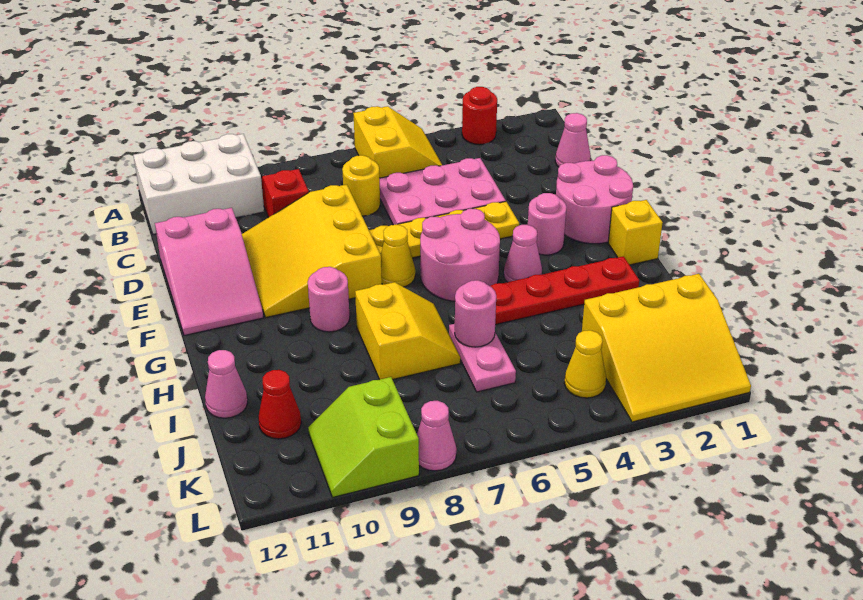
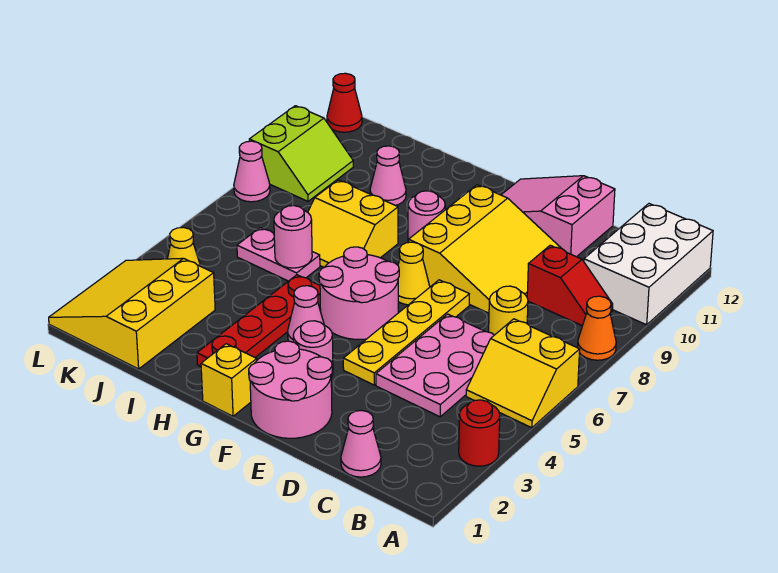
none -> orange 1x1 cone [578,296,616,360]
yellow 3x3 slope [242,185,382,317] -> yellow 3x3 slope turned to [409,185,561,313]
pink 1x1 cone [205,350,248,418] -> pink 1x1 cone moved to [370,146,406,205]
red 1x1 cone [258,370,301,439] -> red 1x1 cone moved to [327,73,362,132]
lime 2x2 slope [308,377,419,497] -> lime 2x2 slope turned to [249,106,353,201]

